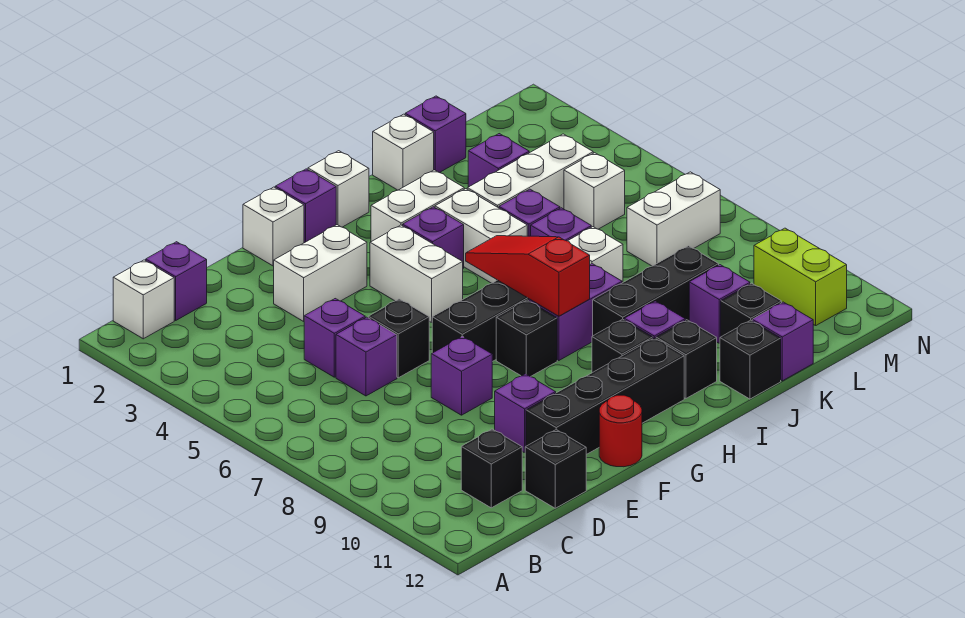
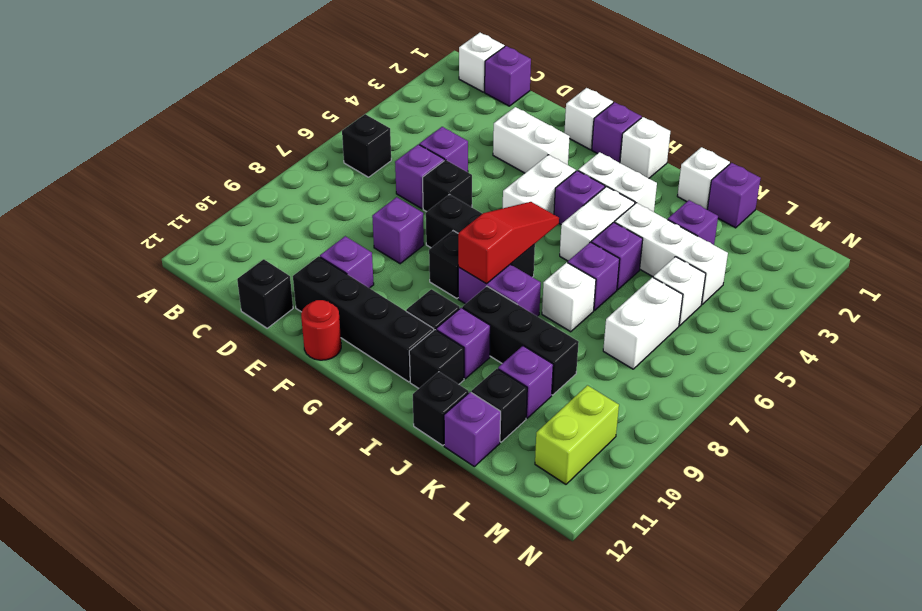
black 1x1 brick [461,429,522,508] -> black 1x1 brick moved to [342,114,391,177]
white 1x2 brick [627,172,720,266] -> white 1x2 brick turned to [603,277,683,369]

